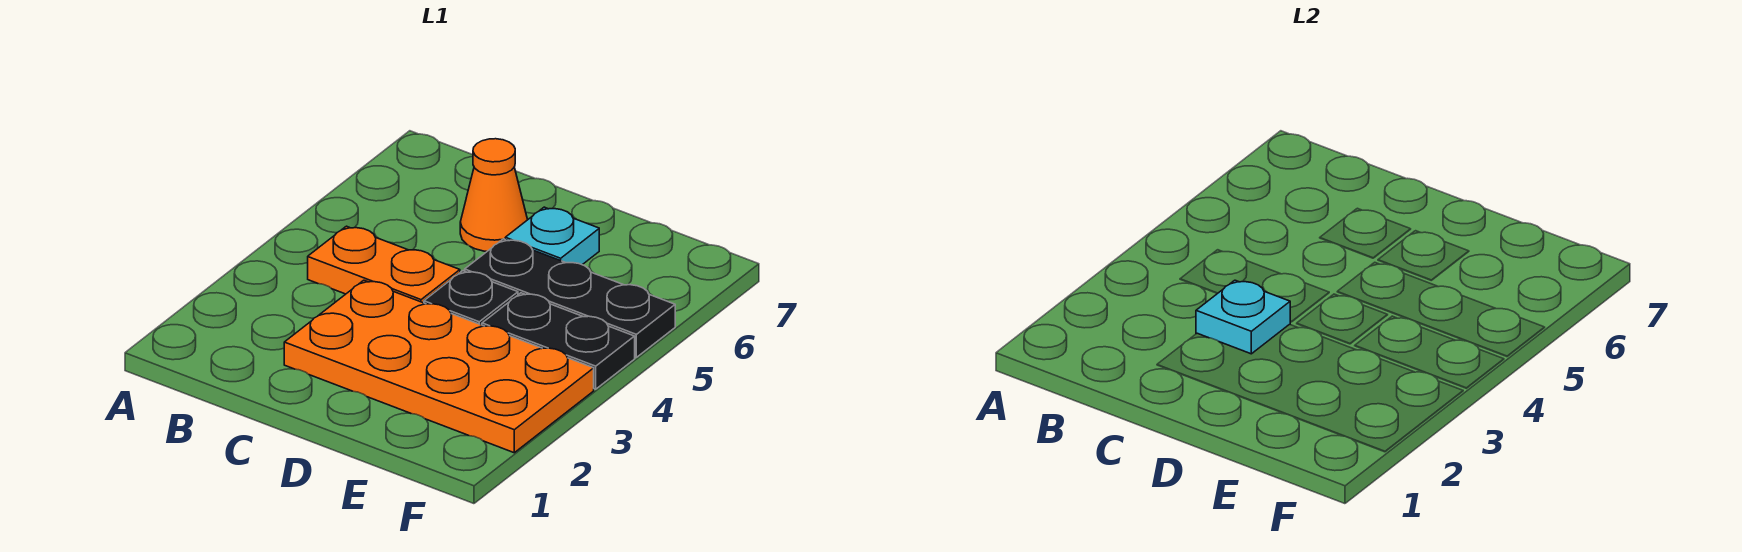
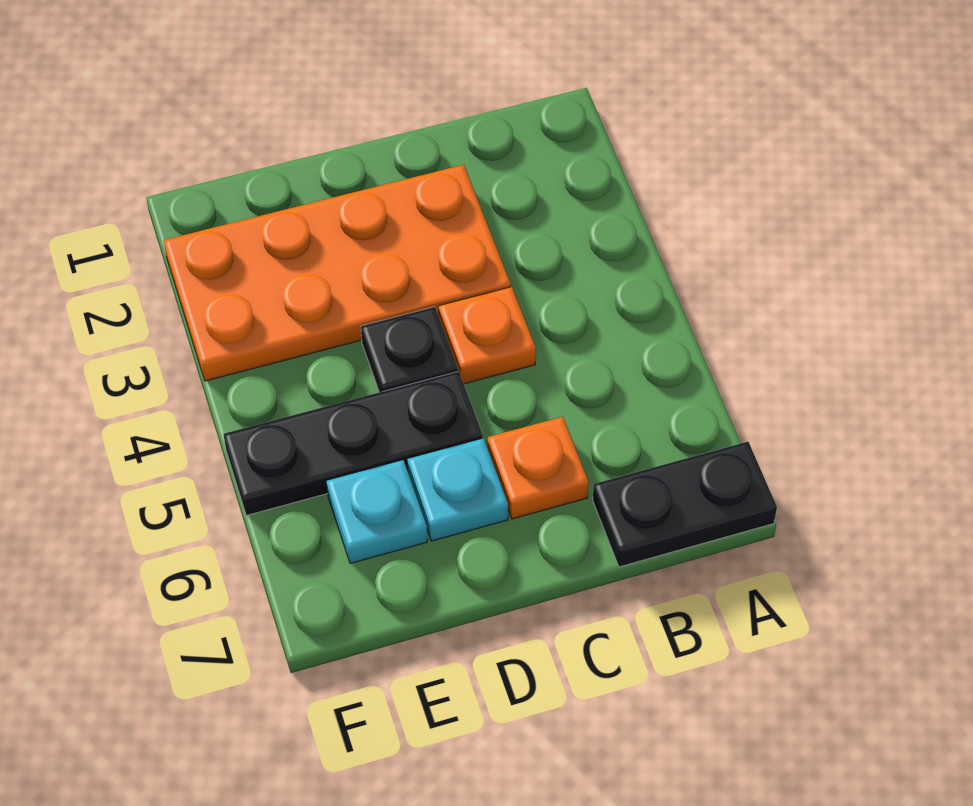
orange 1x2 plate [308,226,460,303] -> orange 1x1 plate [439,287,536,384]
cyan 1x1 plate [1196,280,1290,354] -> cyan 1x1 plate moved to [327,460,427,564]
orange 1x1 cone [460,139,528,251] -> orange 1x1 plate [488,417,589,519]
black 1x2 plate [482,293,635,389] -> black 1x2 plate moved to [593,442,777,567]

